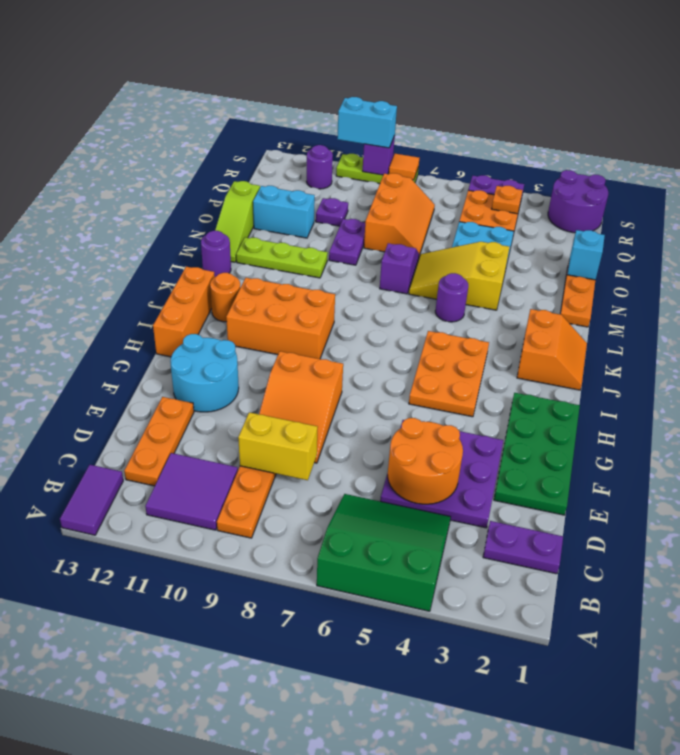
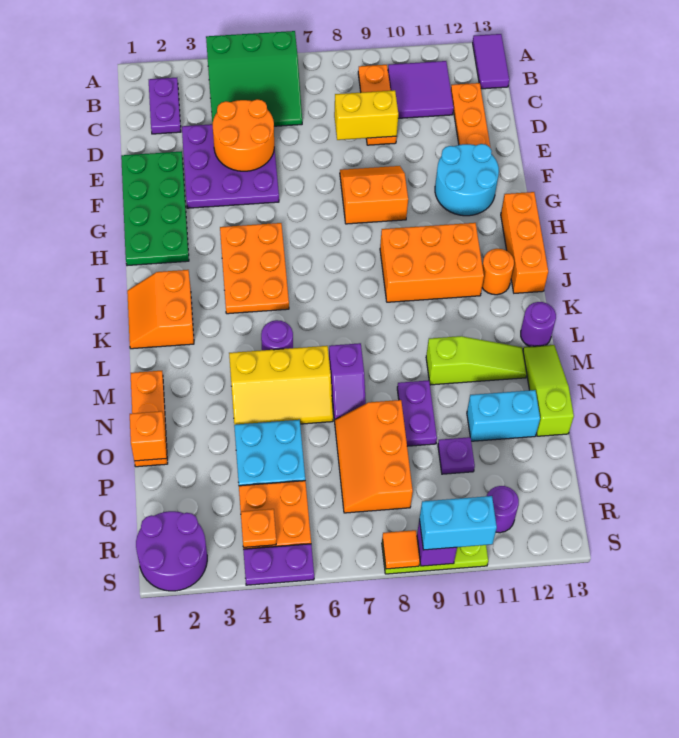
purple 1x2 plate [483,521,563,574] -> purple 1x2 plate turned to [149,78,181,134]
orange 2x3 slope [259,351,343,463] -> orange 2x2 slope [340,166,408,224]
yellow 2x3 slope [409,242,509,310] -> yellow 2x3 slope turned to [229,346,333,425]
lime 1x3 plate [236,237,328,278] -> lime 1x3 slope [426,336,527,385]
cyan 1x1 brick [567,230,605,280] -> orange 1x1 brick [130,411,167,461]

